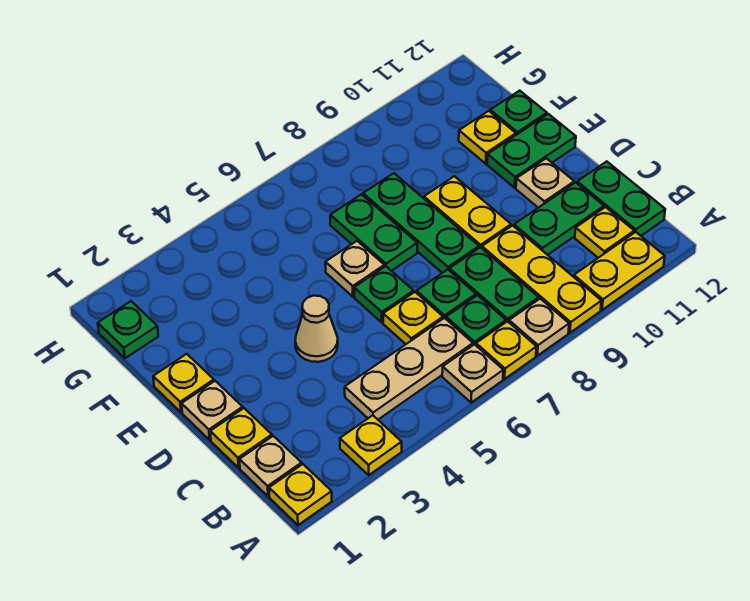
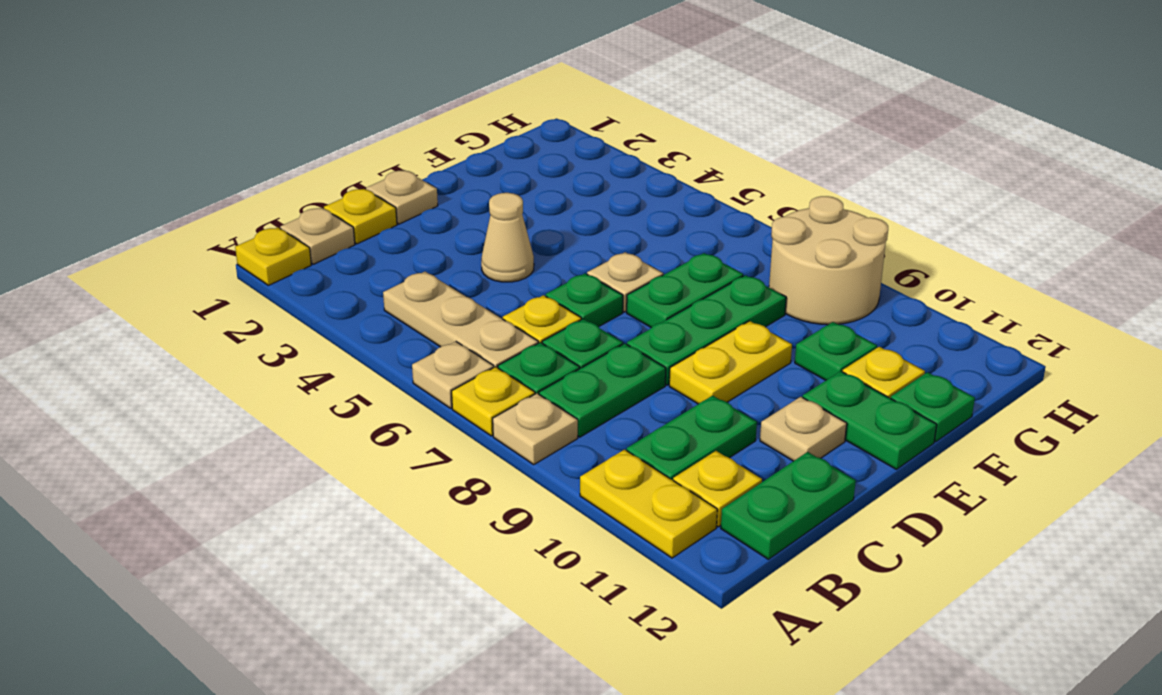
yellow 1x1 plate [340,415,402,475] -> none
yellow 1x3 plate [482,226,601,333] -> none
green 1x2 plate [514,183,604,255] -> green 1x2 plate turned to [627,396,757,480]
yellow 1x1 plate [153,354,214,412] -> none
green 1x1 plate [98,301,158,358] -> green 1x1 plate moved to [795,322,877,380]
none -> tan 2x2 round brick [769,196,888,325]

